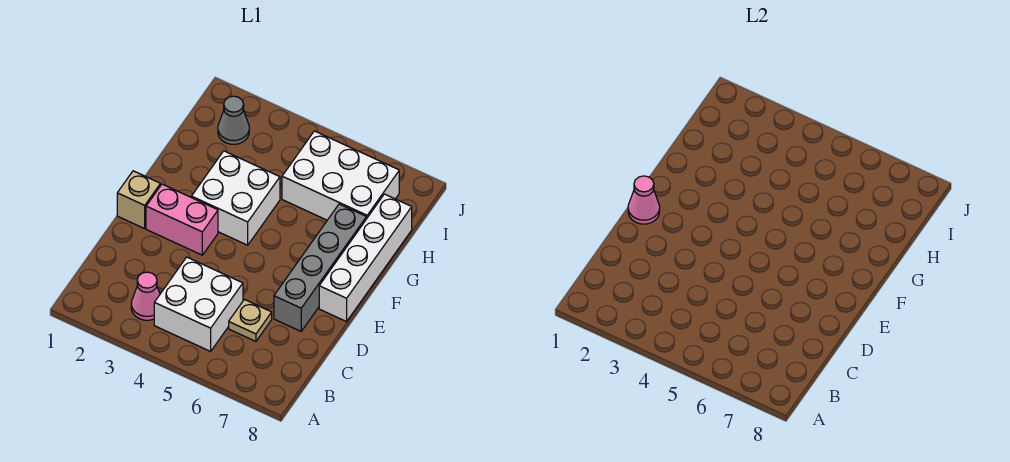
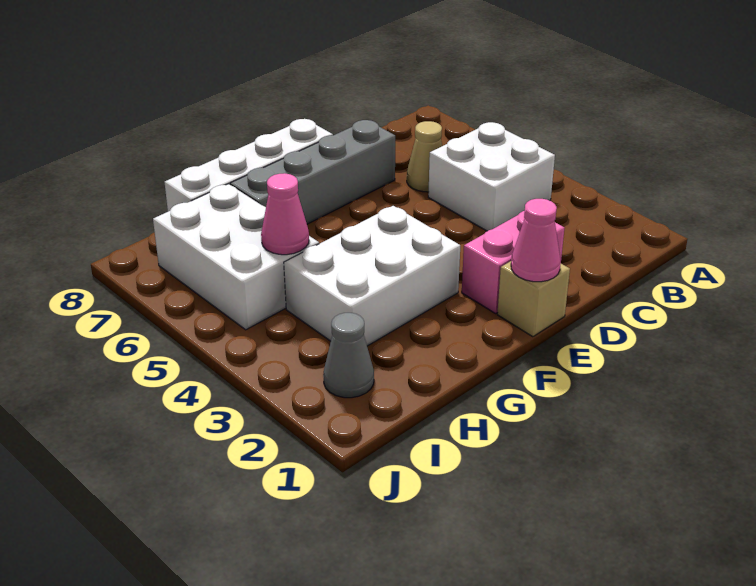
pink 1x1 cone [131,272,160,320] -> pink 1x1 cone moved to [261,173,309,255]
tan 1x1 plate [229,299,272,341] -> tan 1x1 cone [407,121,442,192]
pink 1x2 brick [146,184,218,255] -> pink 1x2 brick turned to [462,211,564,313]
white 2x2 brick [191,151,280,245] -> white 2x3 brick [284,206,460,346]

